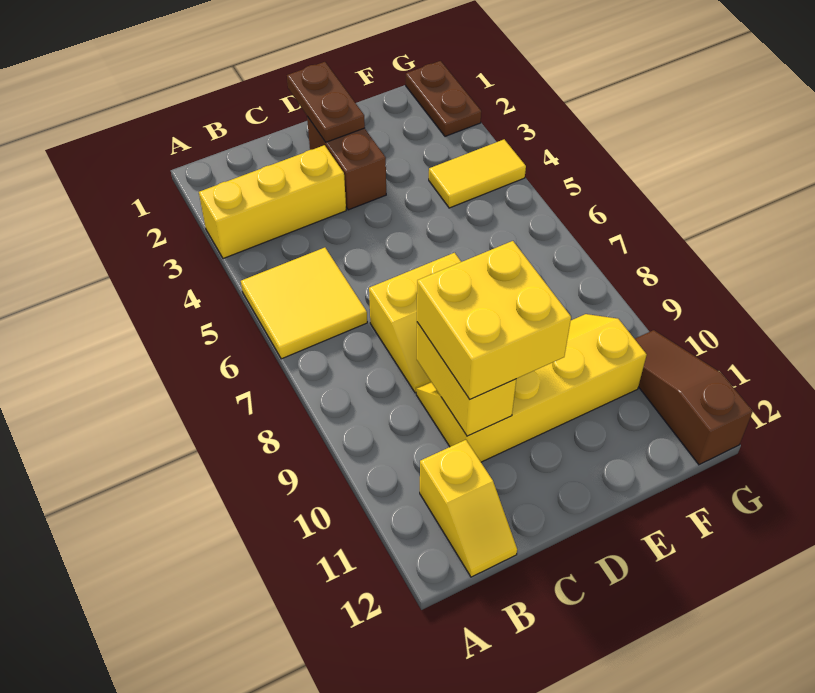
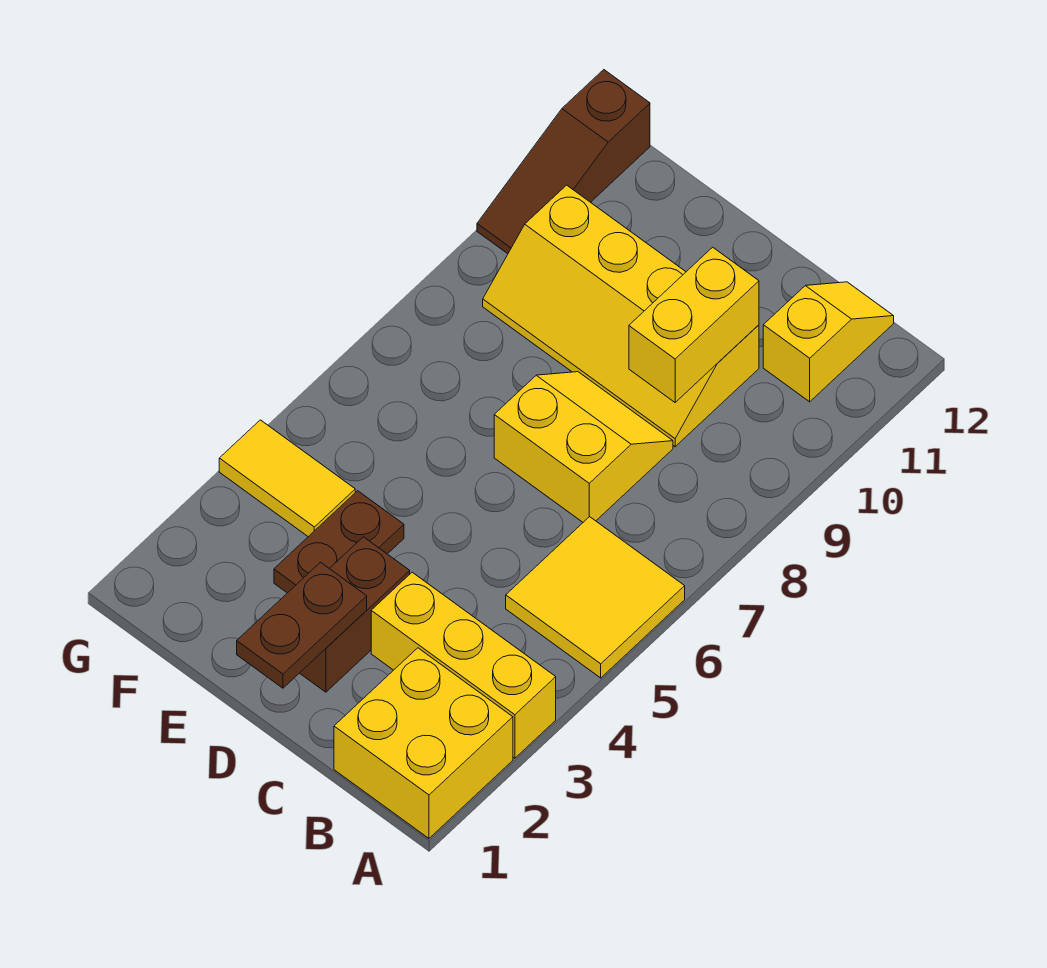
yellow 2x2 brick [417,241,571,399] -> yellow 2x2 brick moved to [334,648,513,838]
brown 1x2 plate [406,61,481,136] -> brown 1x2 plate moved to [274,491,404,593]

